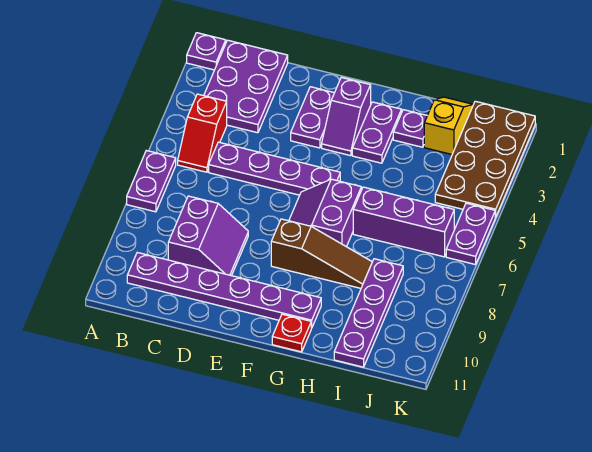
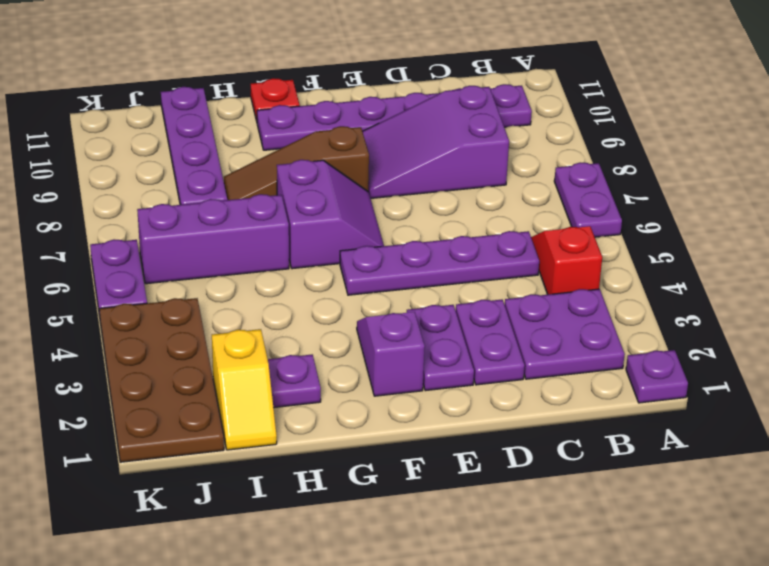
purple 2x3 plate [204,40,288,133] -> purple 2x2 plate [505,289,625,379]
purple 2x2 slope [168,196,248,276] -> purple 2x3 slope [362,86,509,198]
purple 1x2 plate [352,102,402,163] -> purple 1x2 plate moved to [456,300,525,385]

